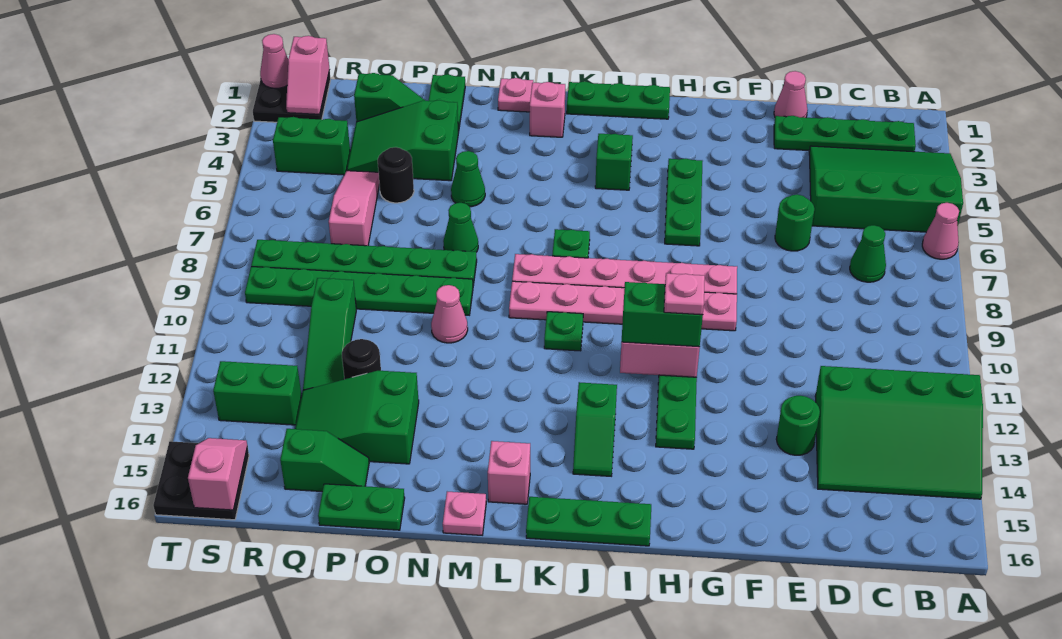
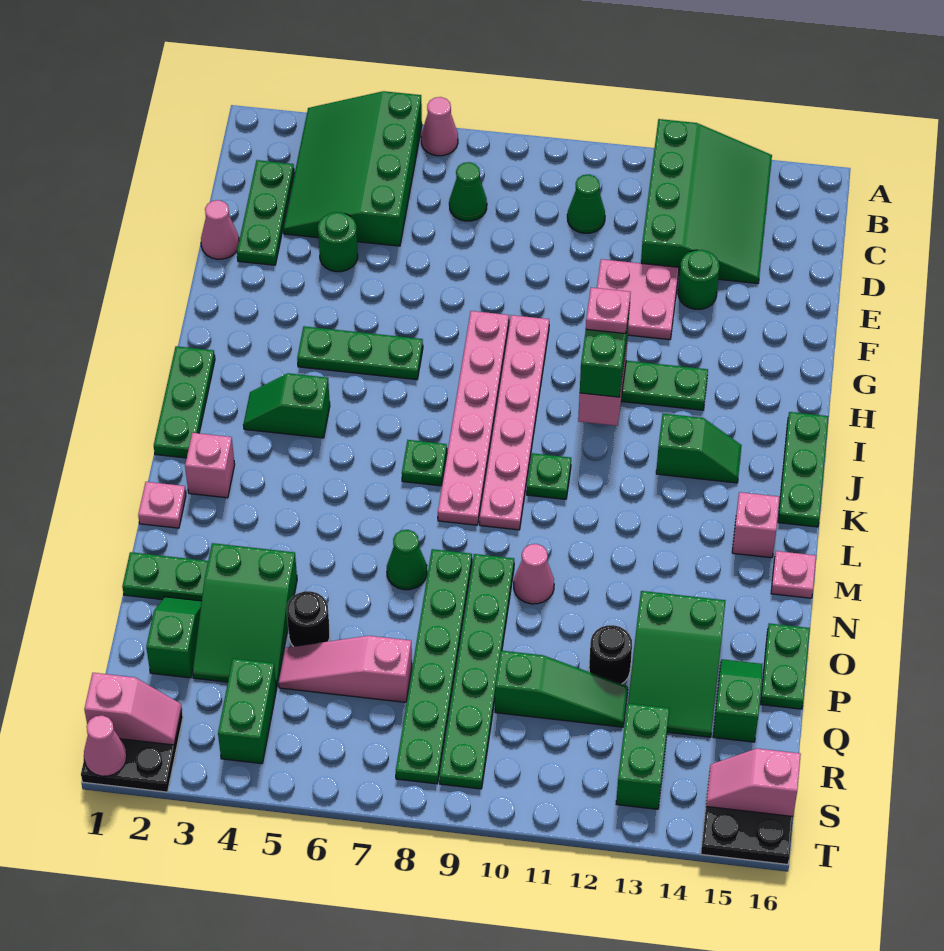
green 1x4 plate [774,116,916,152] -> green 1x3 plate [237,160,294,265]
green 1x1 round brick [775,194,814,251] -> green 1x1 round brick moved to [318,212,358,272]
none -> pink 2x2 plate [597,259,679,340]
green 1x1 cone [451,151,485,207] -> green 1x1 cone moved to [567,174,605,233]

